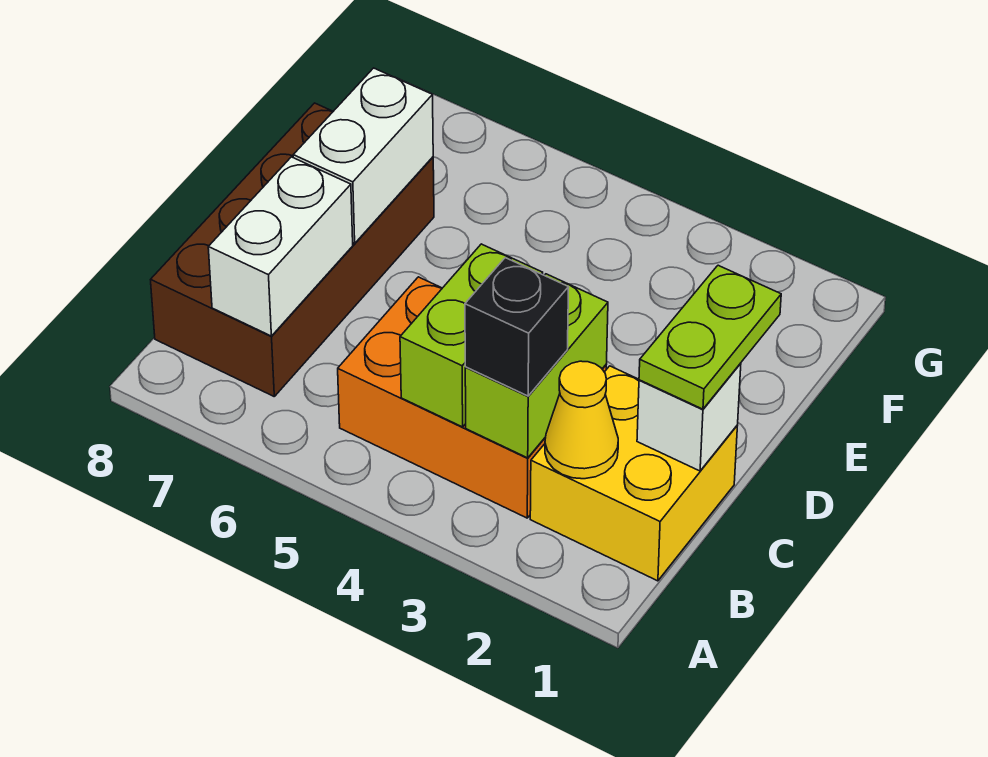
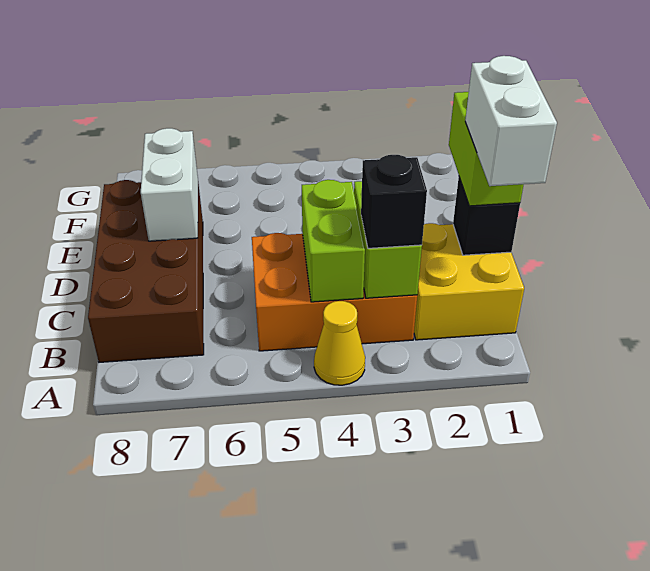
yellow 1x1 cone [545,361,618,479] -> yellow 1x1 cone moved to [314,301,365,385]
white 1x2 brick [208,157,353,336] -> white 1x2 brick moved to [465,56,557,186]
white 1x1 brick [637,363,741,471] -> black 1x1 brick [453,177,520,255]
lime 1x2 plate [639,265,781,409] -> lime 1x2 brick [449,92,524,206]

